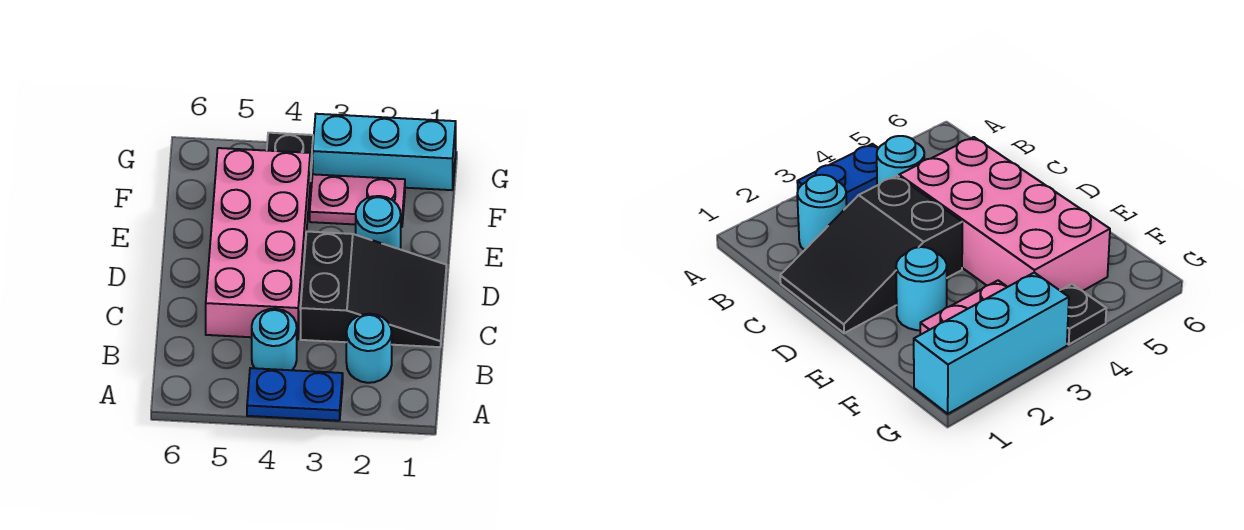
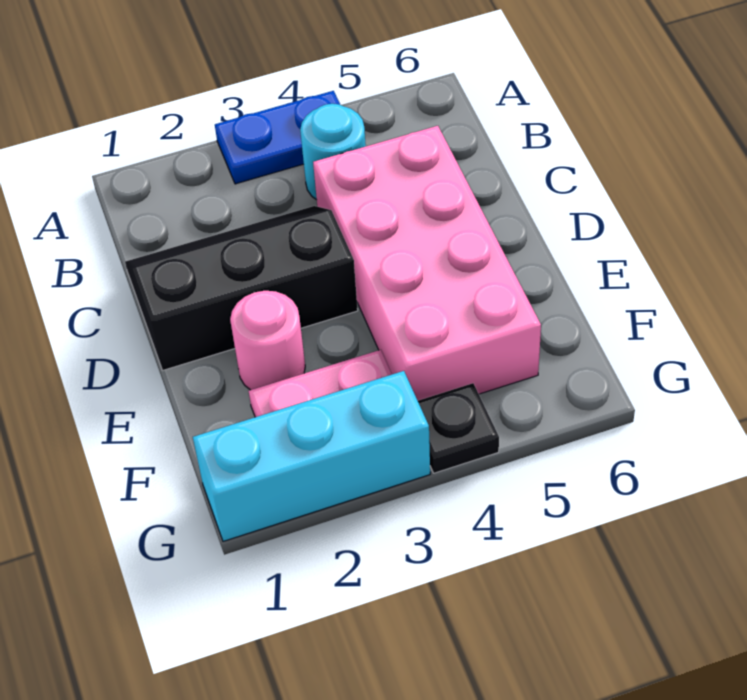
cyan 1x1 round brick [346,314,392,383] -> none
black 2x3 slope [301,232,447,347] -> black 2x3 slope turned to [125,206,358,370]
cyan 1x1 round brick [356,196,401,249] -> pink 1x1 round brick [230,291,305,390]

